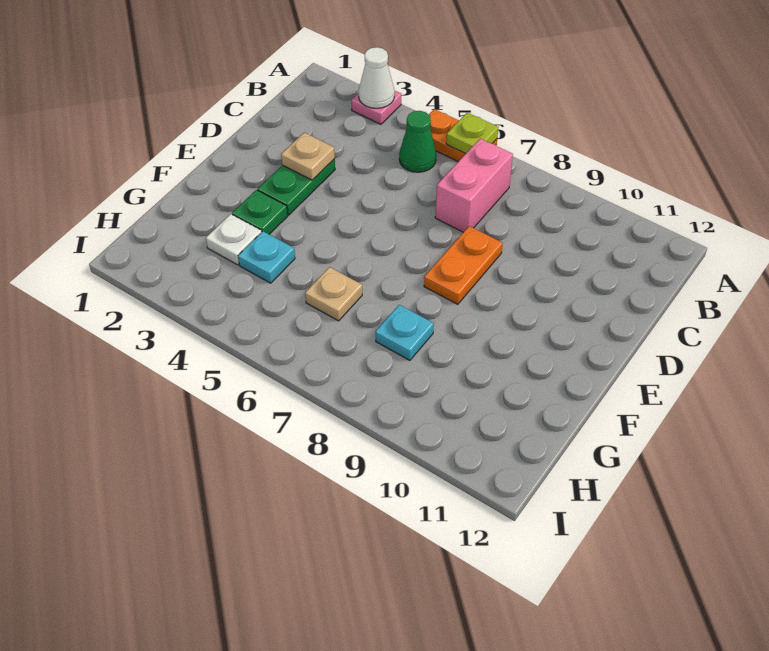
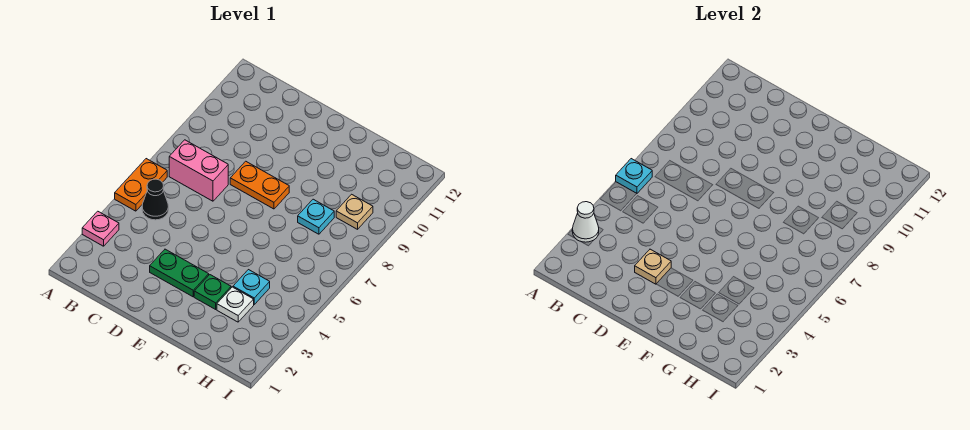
lime 1x1 plate [446,113,499,154] -> cyan 1x1 plate [616,159,652,193]
green 1x1 cone [399,111,436,172] -> black 1x1 cone [142,179,169,220]
tan 1x1 plate [305,267,362,321] -> tan 1x1 plate moved to [336,194,373,229]

